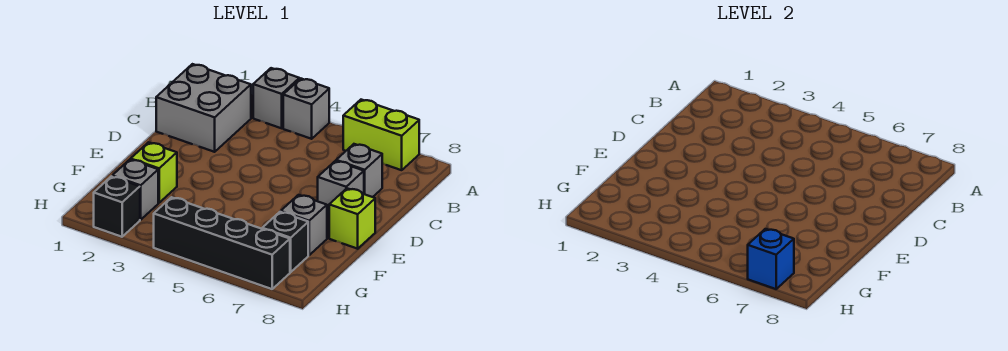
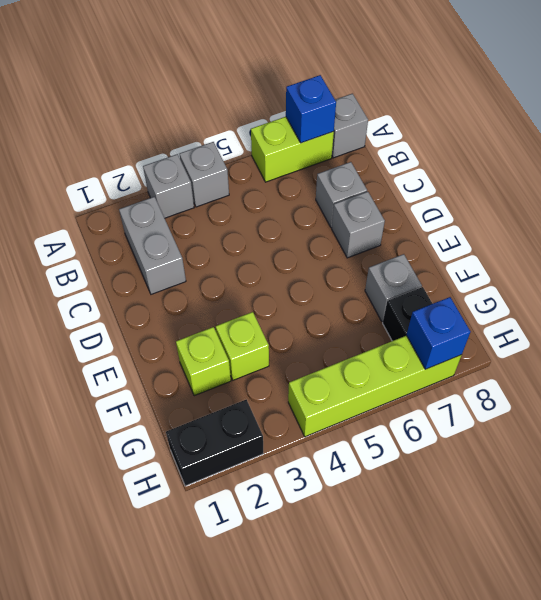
none -> blue 1x1 brick [286,75,336,143]
grey 2x2 brick [156,64,251,152] -> grey 1x2 brick [119,197,186,294]
lime 1x1 brick [329,188,375,249] -> lime 1x1 brick moved to [216,312,269,380]
grey 1x1 brick [112,159,158,220] -> grey 1x1 brick moved to [332,94,368,158]
black 1x1 brick [94,176,140,237] -> black 1x2 brick [166,400,264,486]
black 1x4 brick [154,197,290,289] -> lime 1x4 brick [288,336,462,437]

